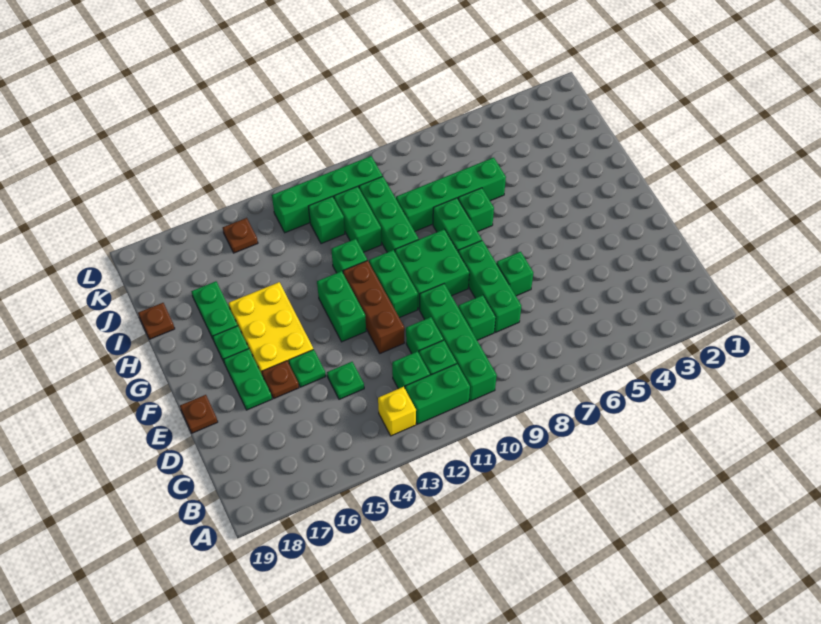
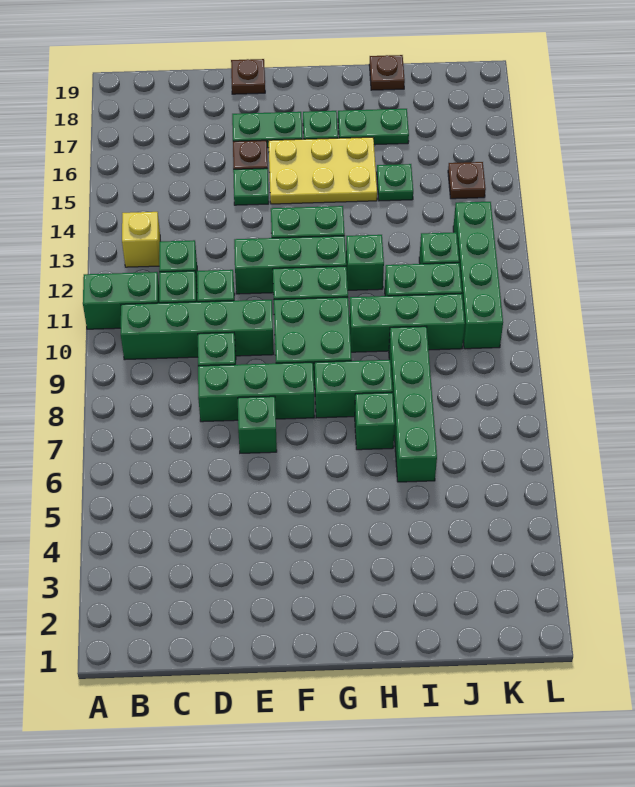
green 1x2 brick [405,364,470,424] -> green 1x2 brick turned to [83,272,159,329]
green 1x1 plate [327,362,364,399] -> green 1x1 plate moved to [377,164,413,201]
brown 1x3 brick [343,260,404,353] -> green 1x3 brick [234,236,346,294]

